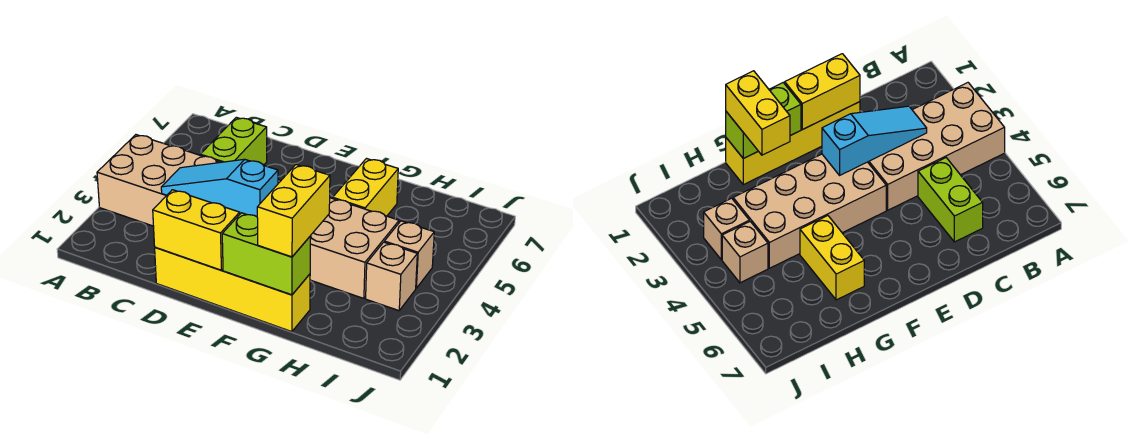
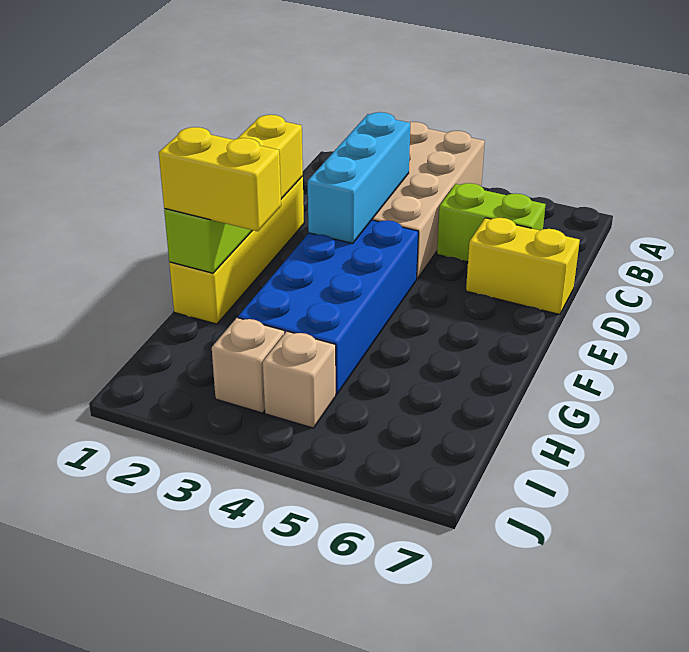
cyan 1x3 slope [161,159,278,217] -> cyan 1x3 brick [308,112,410,243]
tan 2x4 brick [278,179,399,298] -> blue 2x4 brick [238,220,418,395]
yellow 1x2 brick [333,159,398,216] -> yellow 1x2 brick moved to [466,218,580,314]

